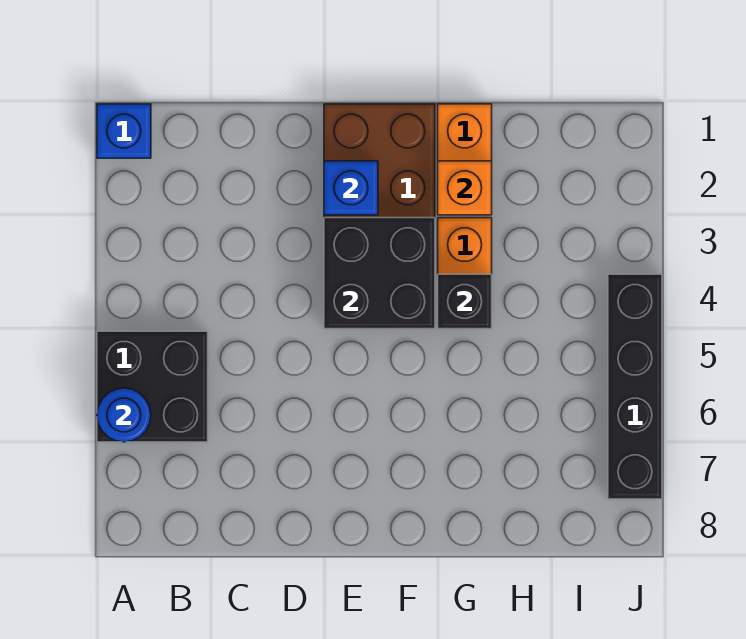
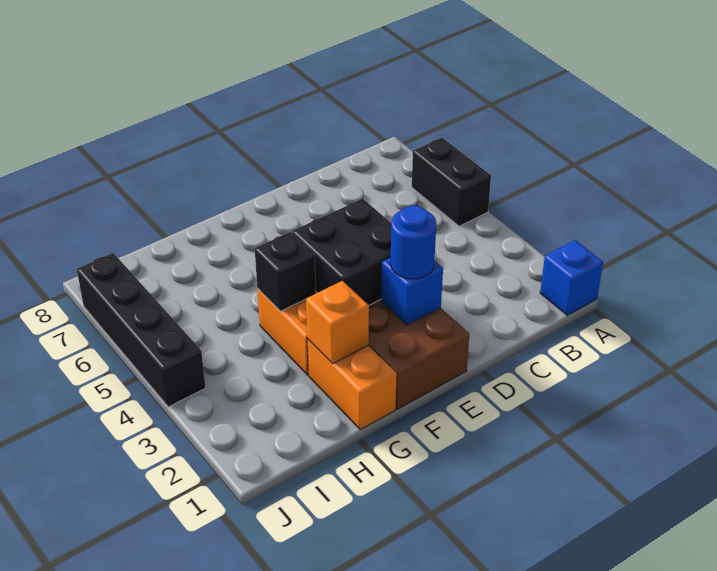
black 2x2 brick [97,331,208,442] -> black 1x2 brick [412,138,491,226]
blue 1x1 round brick [97,388,151,442] -> blue 1x1 round brick moved to [390,206,436,279]

